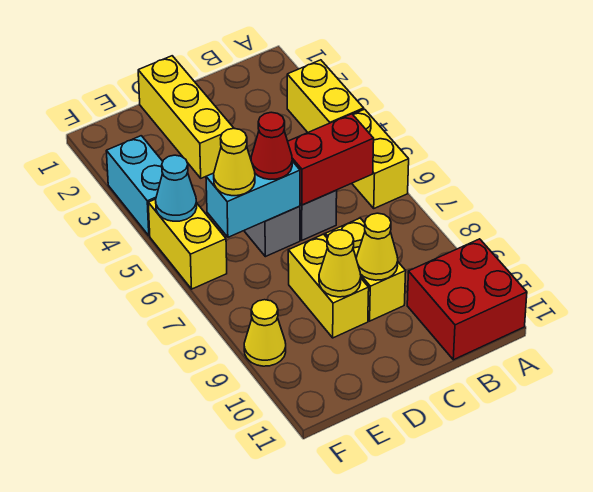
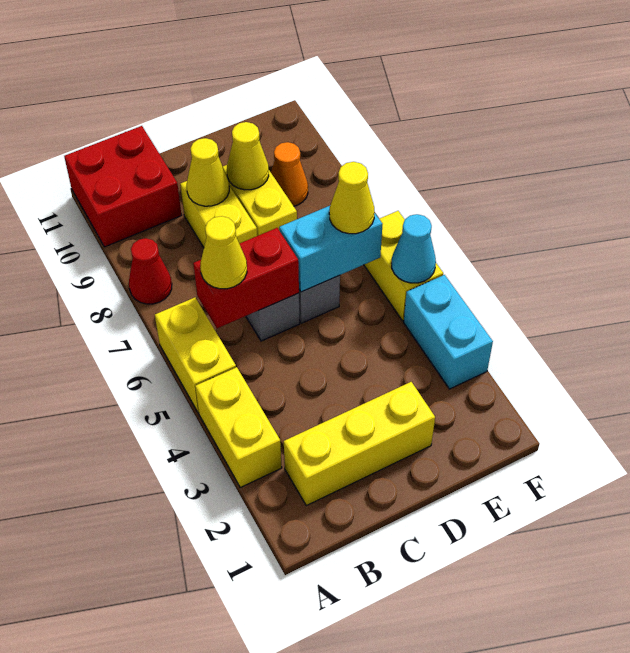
yellow 1x3 brick [138,56,233,178] -> yellow 1x3 brick turned to [284,382,435,506]
red 1x1 cone [251,112,292,179] -> red 1x1 cone moved to [129,238,172,304]
none -> orange 1x1 cone [271,142,308,206]
yellow 1x1 cone [244,300,286,366] -> yellow 1x1 cone moved to [200,216,247,289]

